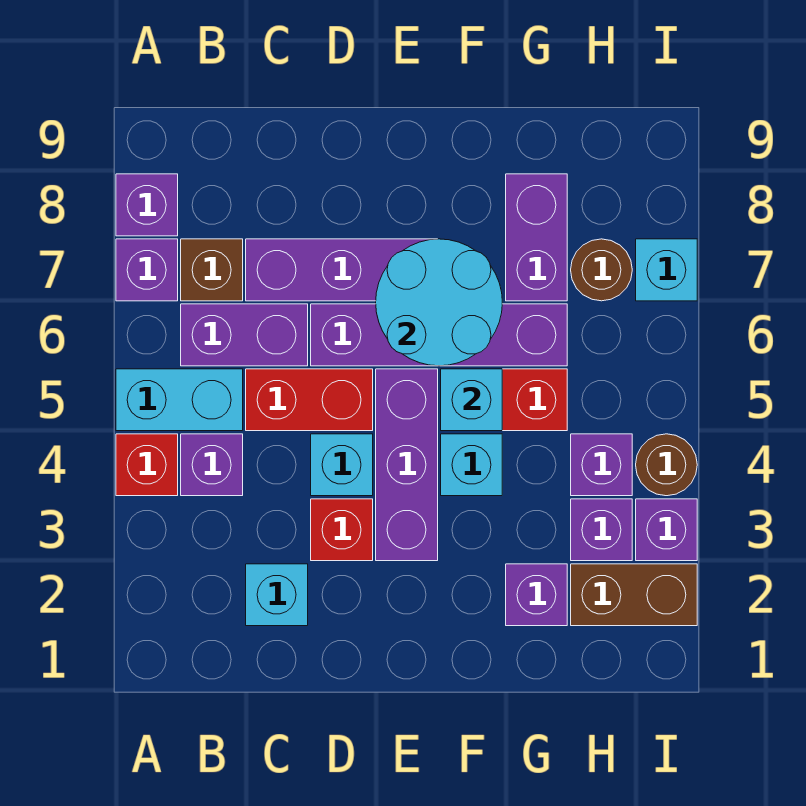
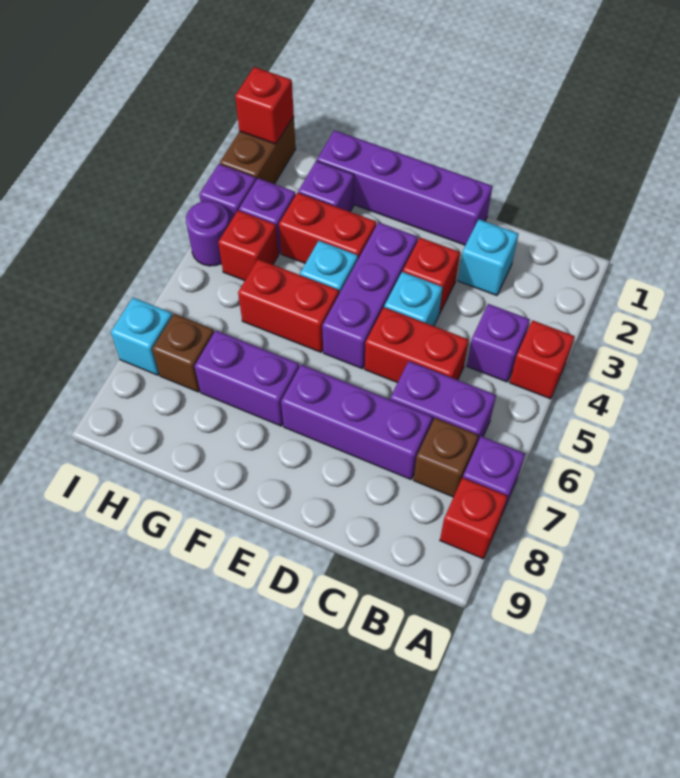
cyan 1x2 brick [116,369,243,431] -> none
purple 1x1 brick [116,174,178,236] -> red 1x1 brick [440,478,508,559]
purple 1x4 brick [311,304,567,366] -> purple 1x4 brick moved to [317,130,492,245]
cyan 2x2 round brick [376,239,502,366] -> none
none -> red 1x2 brick [279,193,376,263]
cyan 1x1 brick [441,369,502,431] -> none
purple 1x2 brick [506,174,567,301] -> purple 1x2 brick turned to [194,331,299,426]
brown 1x2 brick [571,564,697,626] -> brown 1x2 brick turned to [220,116,296,184]
purple 1x1 brick [571,434,632,496] -> red 1x1 brick [218,210,279,281]
brown 1x1 round brick [571,239,632,301] -> brown 1x1 brick [152,314,214,392]
none -> red 1x1 brick [235,67,294,144]
brown 1x1 round brick [636,434,697,496] -> purple 1x1 round brick [186,201,230,266]

